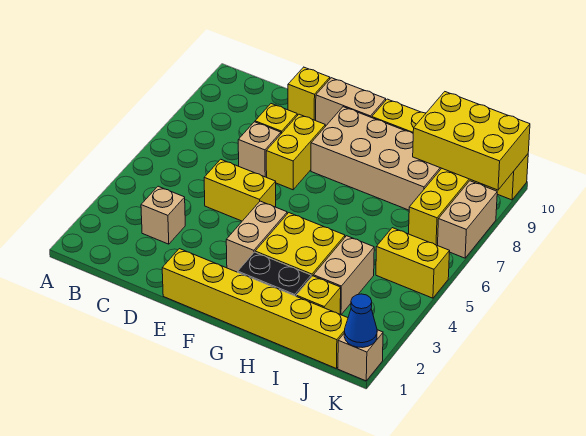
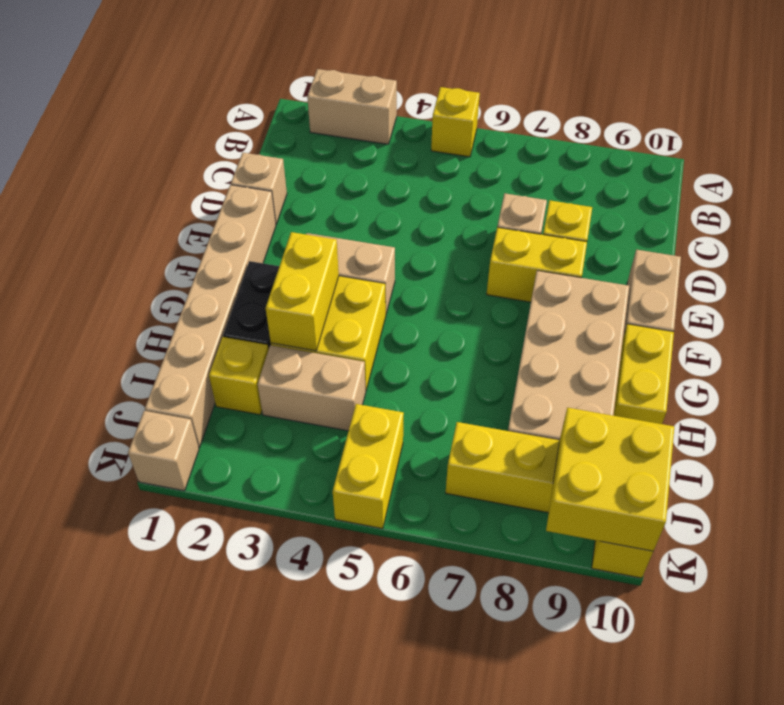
tan 1x1 brick [141,186,185,244] -> tan 1x1 brick moved to [231,153,287,224]
yellow 1x2 brick [204,159,276,221] -> yellow 1x2 brick moved to [266,232,339,351]
yellow 1x1 brick [288,67,330,121] -> yellow 1x1 brick moved to [431,87,480,157]
yellow 1x6 brick [162,249,348,369] -> tan 1x6 brick [145,185,276,448]
yellow 2x3 brick [413,92,530,190] -> yellow 2x2 brick [546,408,674,551]
blue 1x1 cone [344,294,377,348] -> none
tan 1x2 brick [438,181,497,258] -> tan 1x2 brick moved to [307,69,397,144]

